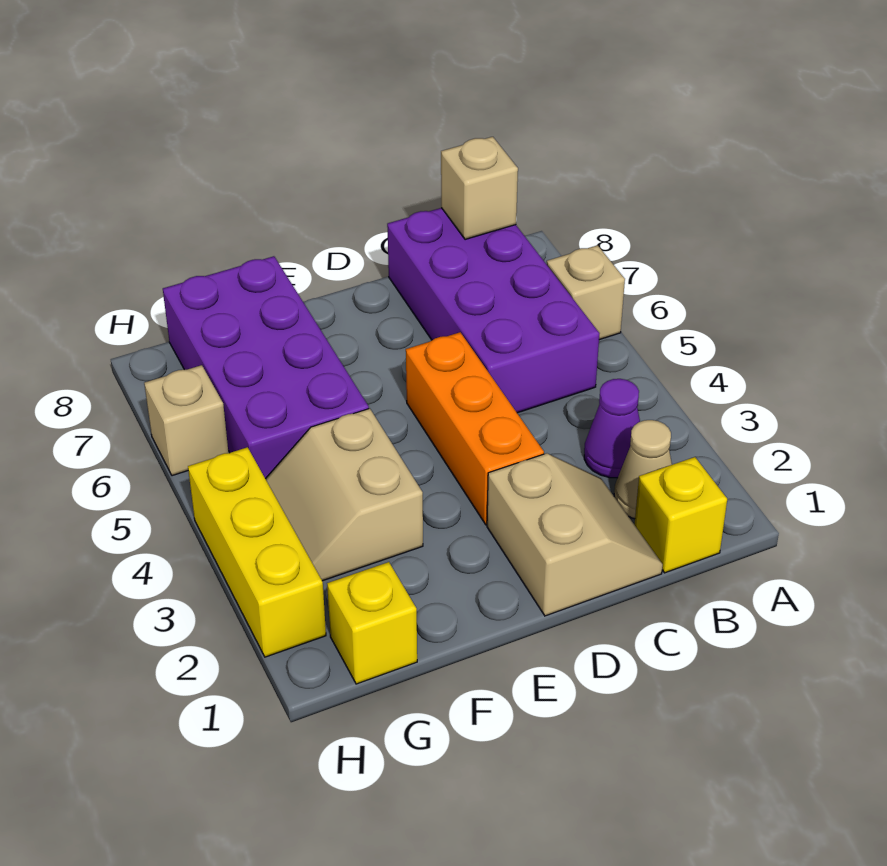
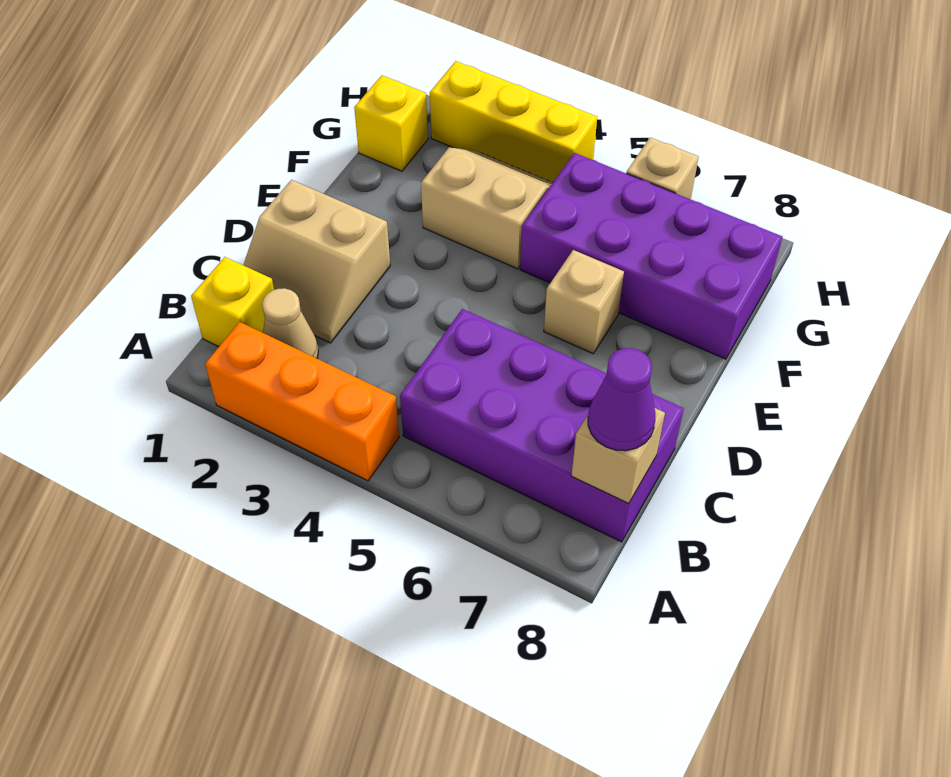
tan 1x1 brick [547,245,625,340] -> tan 1x1 brick moved to [544,250,624,354]
purple 1x1 cone [584,379,640,478] -> purple 1x1 cone moved to [588,348,655,451]
orange 1x3 brick [406,332,544,525] -> orange 1x3 brick moved to [205,322,399,481]

